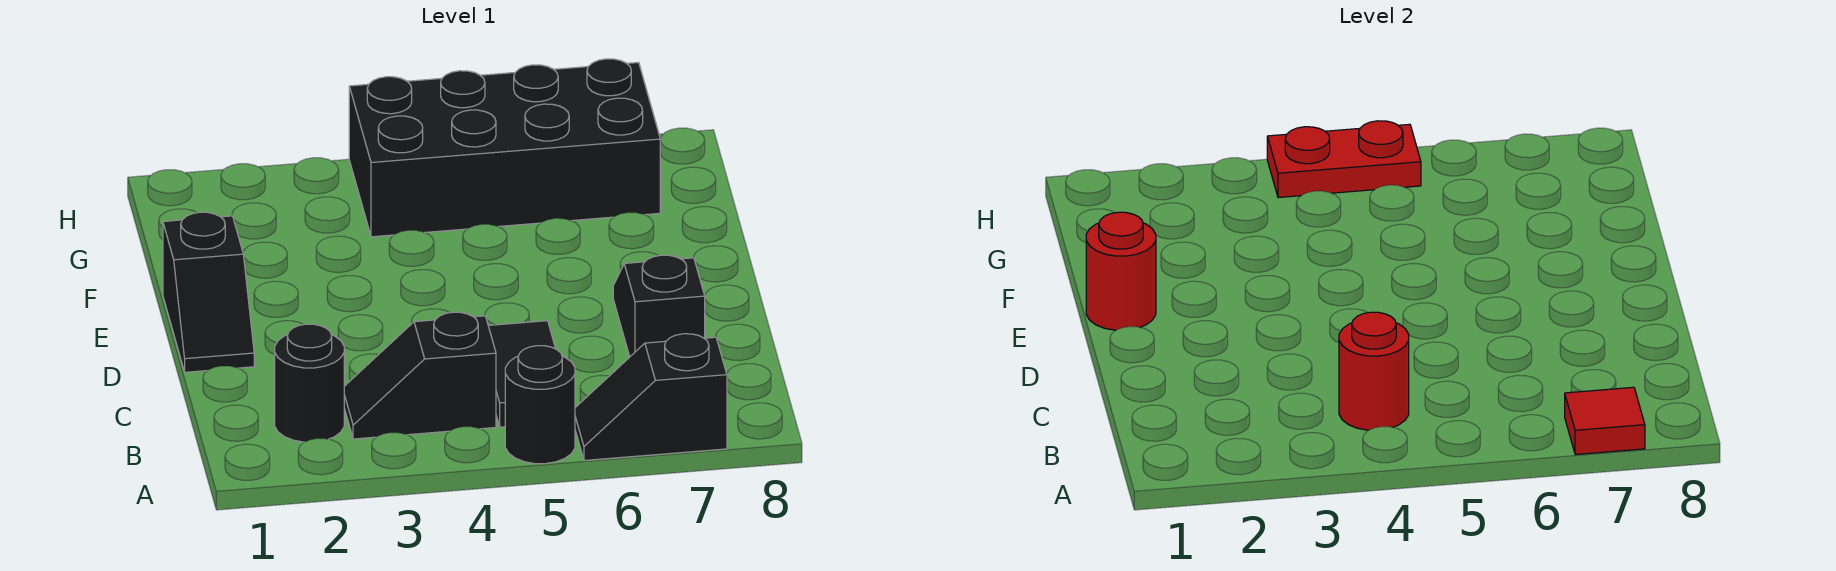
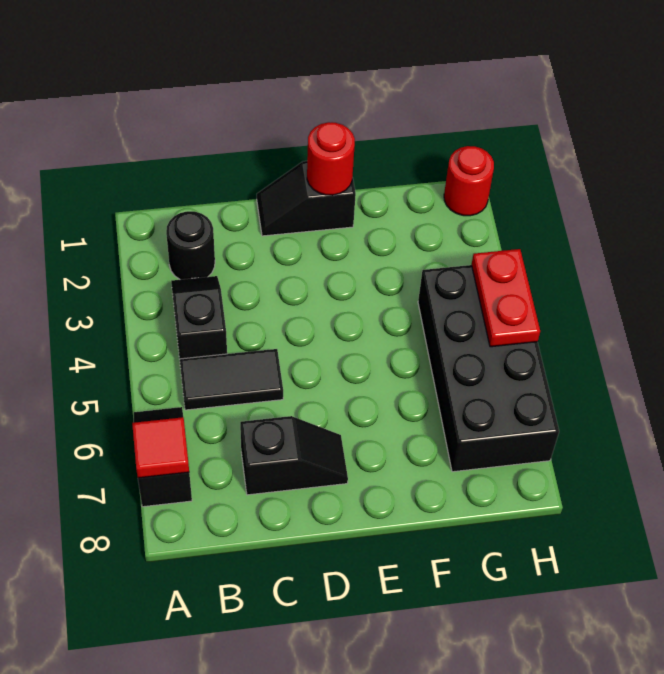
black 1x1 round brick [505,346,575,464] -> none
red 1x1 round brick [1339,312,1409,430] -> red 1x1 round brick moved to [444,146,494,216]

